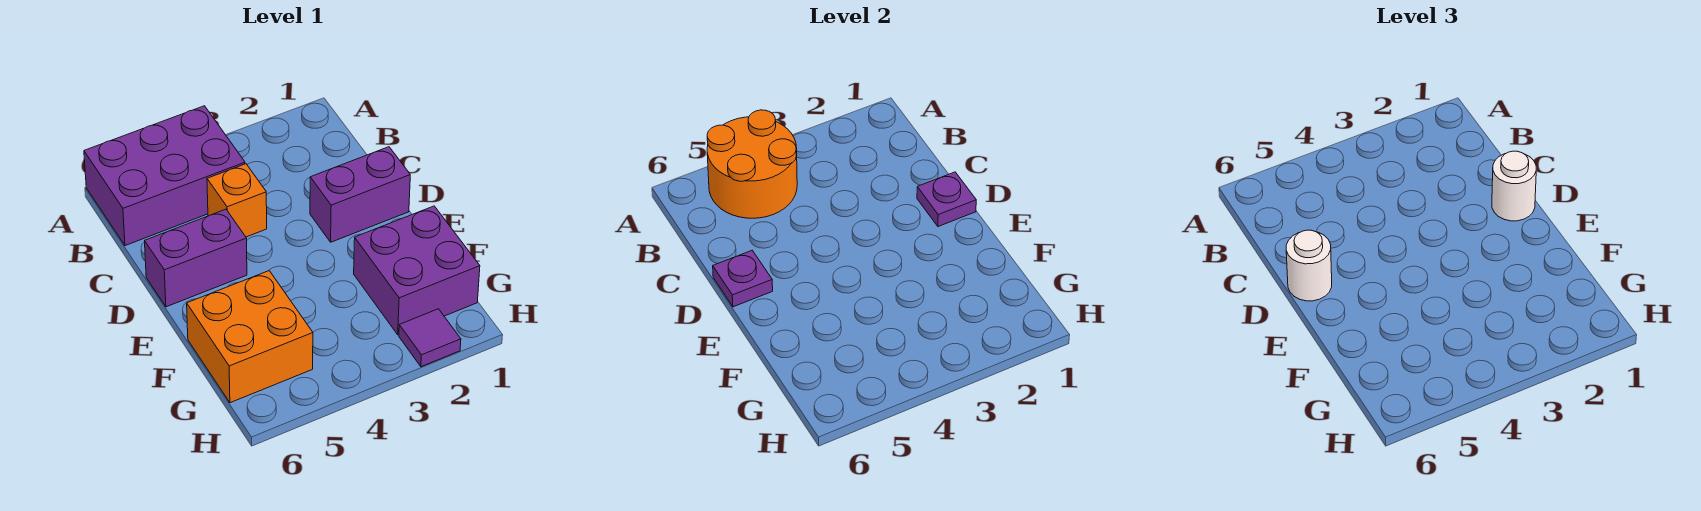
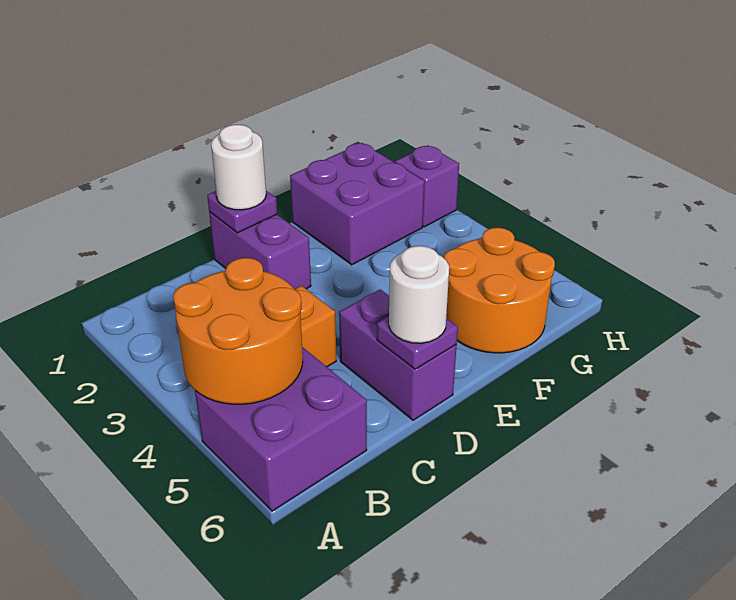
purple 2x3 brick [84,106,245,246] -> purple 2x2 brick [195,347,367,511]
orange 2x2 brick [187,271,313,403] -> orange 2x2 round brick [444,228,555,353]
purple 1x1 tile [399,309,461,367] -> purple 1x1 brick [395,146,459,227]

